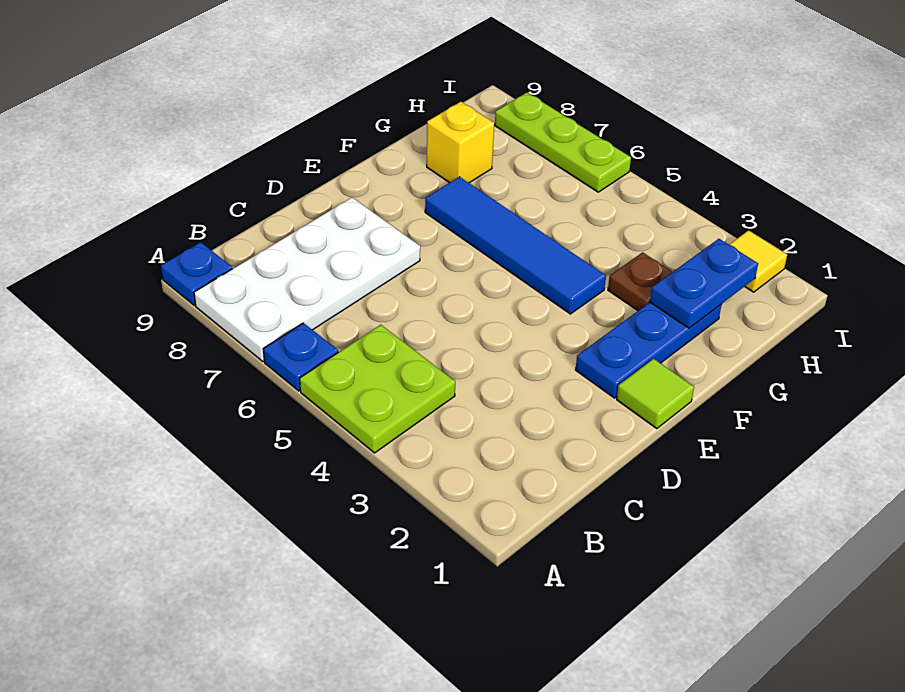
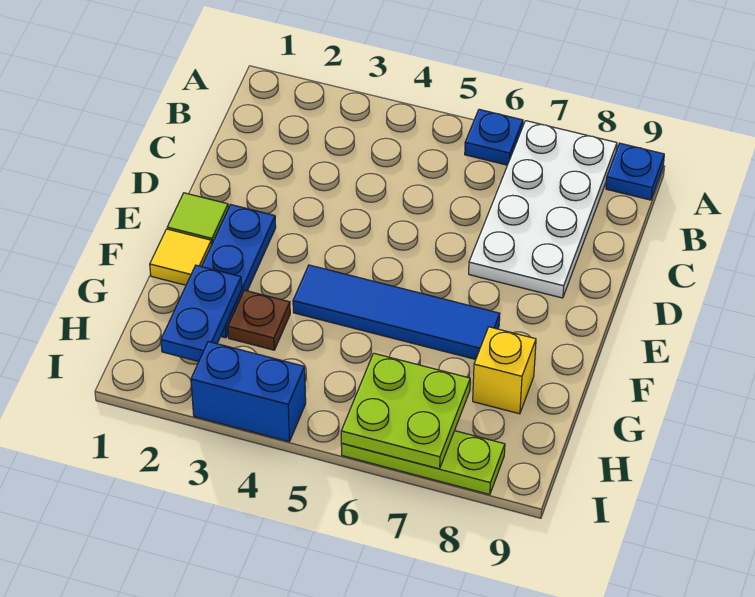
lime 2x2 plate [300,325,455,453] -> lime 2x2 plate moved to [341,353,470,469]
yellow 1x1 tile [729,230,787,292] -> yellow 1x1 tile moved to [150,229,212,285]
none -> blue 1x2 brick [191,342,306,442]

